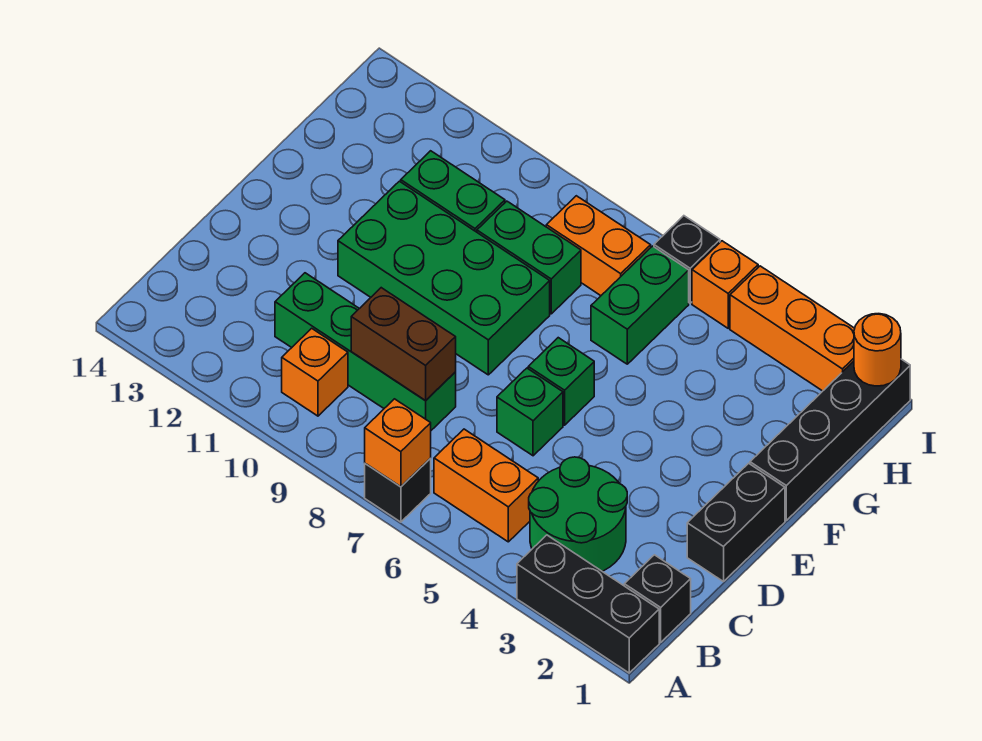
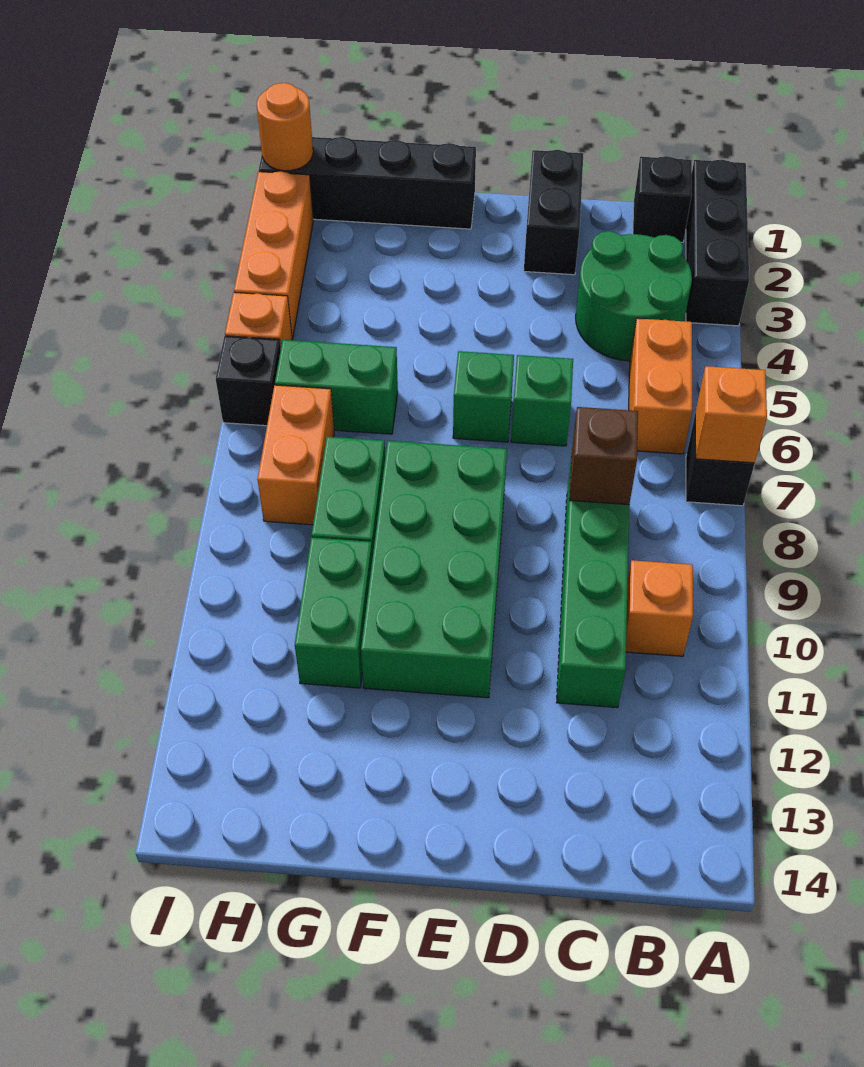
brown 1x2 brick [351,288,456,400] -> brown 1x1 brick [569,407,638,505]
black 1x2 brick [687,463,785,582] -> black 1x2 brick turned to [524,150,583,275]

